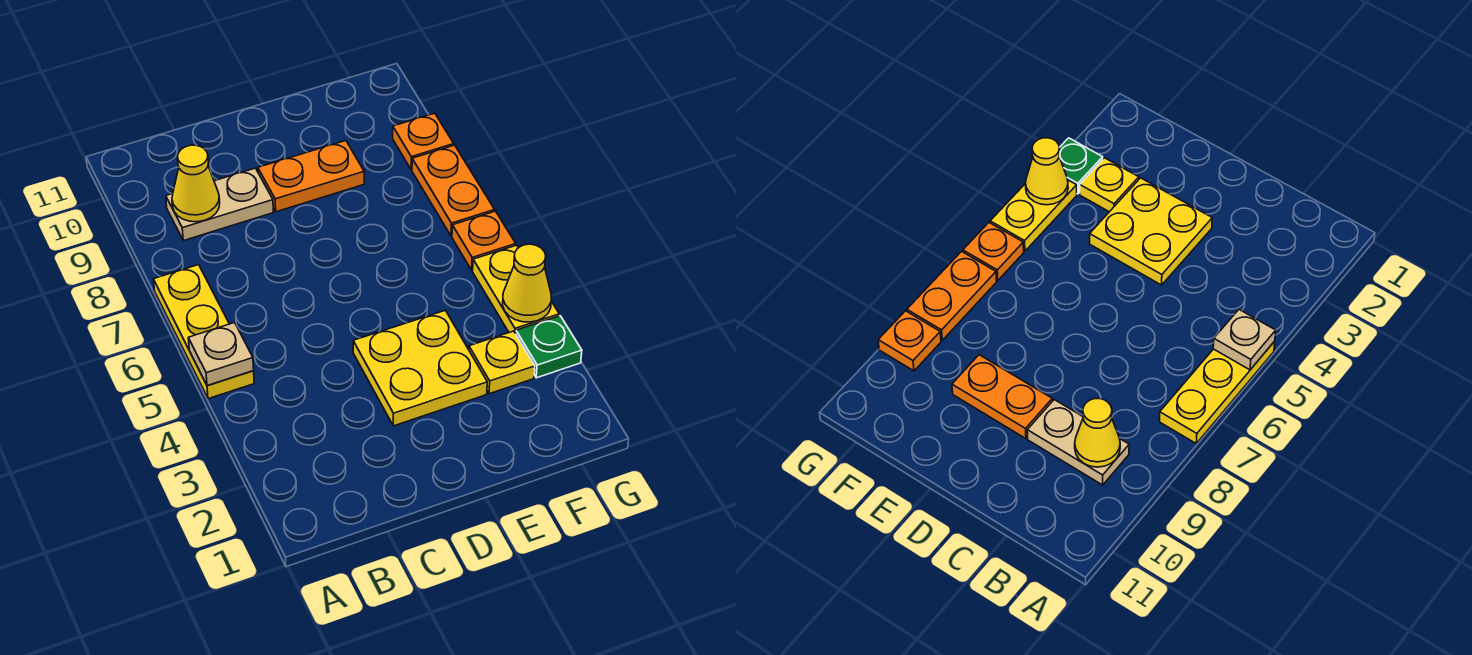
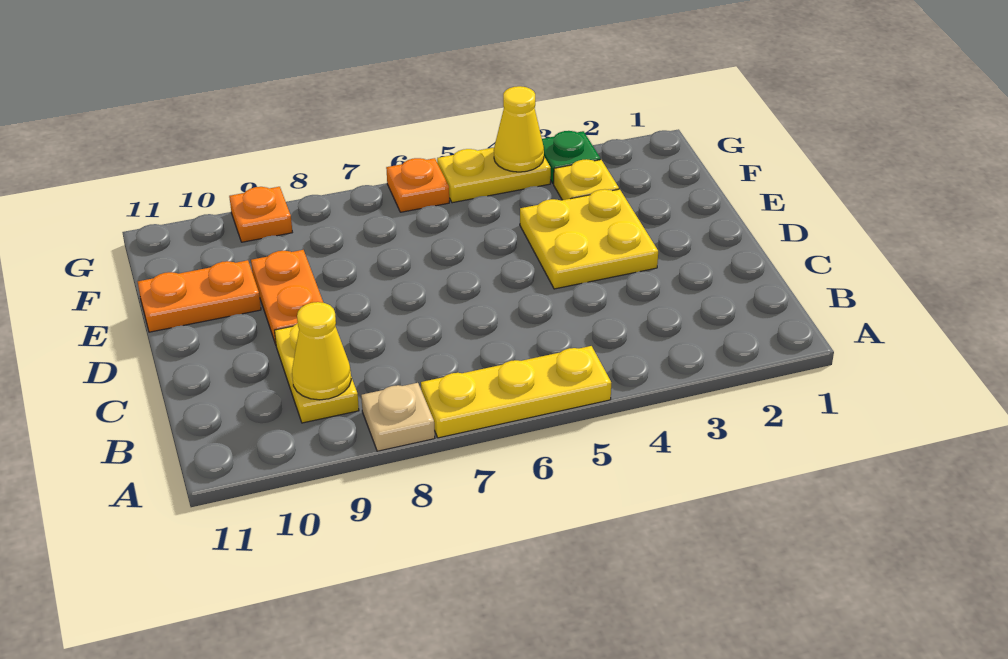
tan 1x1 plate [188,323,254,386] -> tan 1x1 plate moved to [361,383,435,451]
tan 1x2 plate [166,168,273,241] -> yellow 1x2 plate [275,323,359,423]
orange 1x2 plate [412,145,495,236] -> orange 1x2 plate moved to [138,260,261,332]

